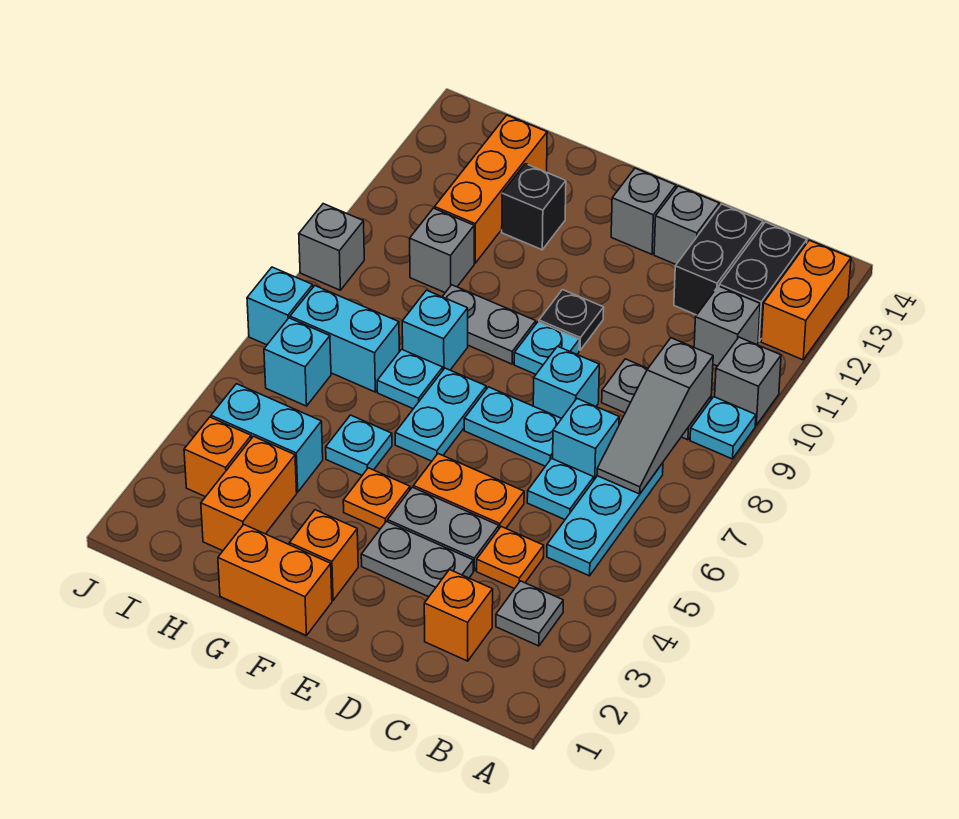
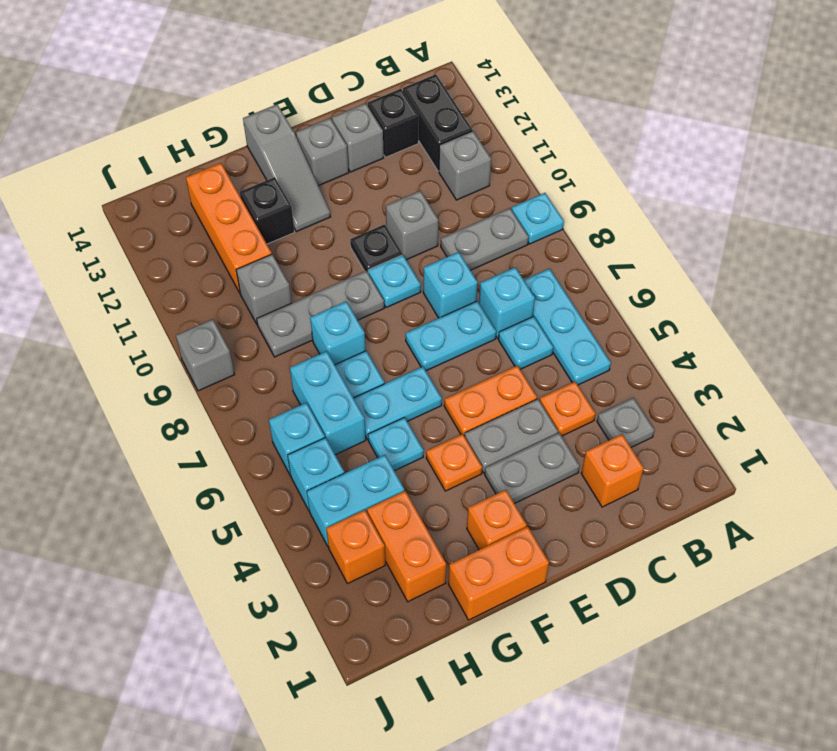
grey 1x1 brick [715,337,781,425] -> grey 1x1 brick moved to [386,191,439,260]
orange 1x2 brick [761,240,851,360] -> none
grey 1x3 slope [597,338,713,494] -> grey 1x3 slope moved to [243,104,331,232]
black 1x2 brick [674,204,763,315] -> black 1x1 brick [368,89,418,157]
cyan 1x2 plate [395,368,486,461] -> cyan 1x2 plate turned to [354,367,442,439]
grey 1x2 plate [442,285,536,364] -> grey 1x3 plate [257,271,384,357]
cyan 1x2 brick [290,286,399,392] -> cyan 1x2 brick turned to [290,351,366,455]
cyan 1x1 brick [247,267,313,345] -> cyan 1x1 brick moved to [288,438,344,510]

